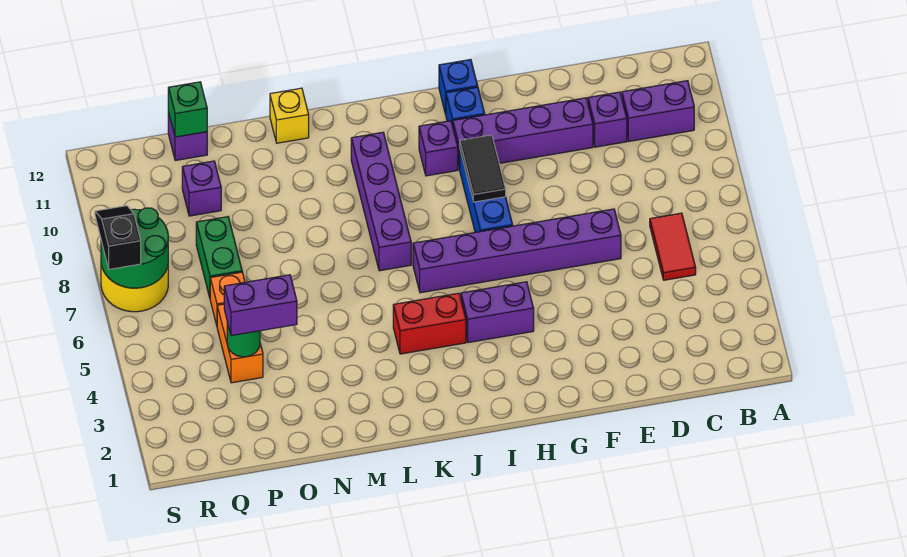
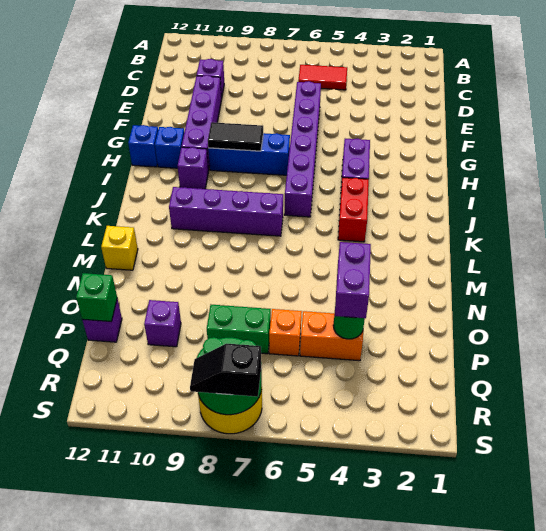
purple 1x2 brick [622,81,694,141] -> none

